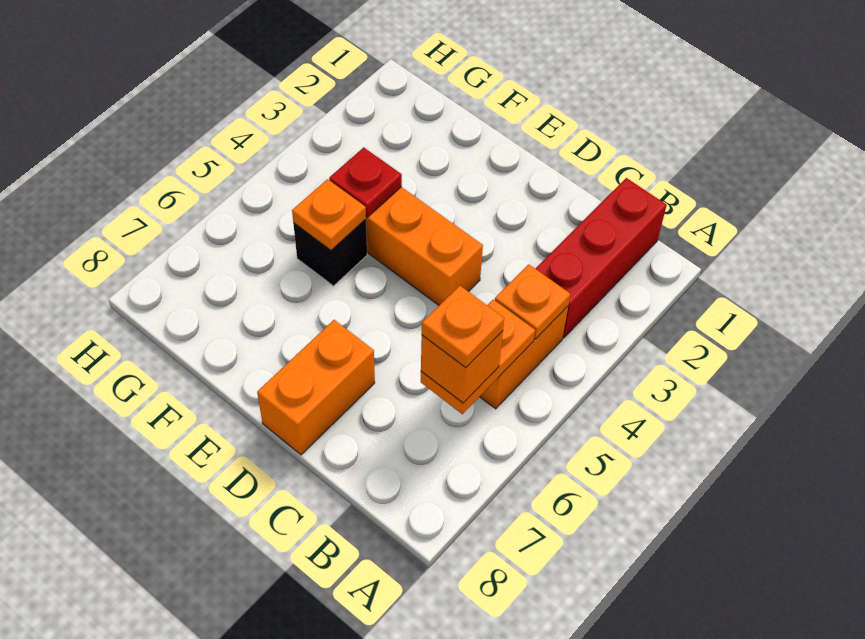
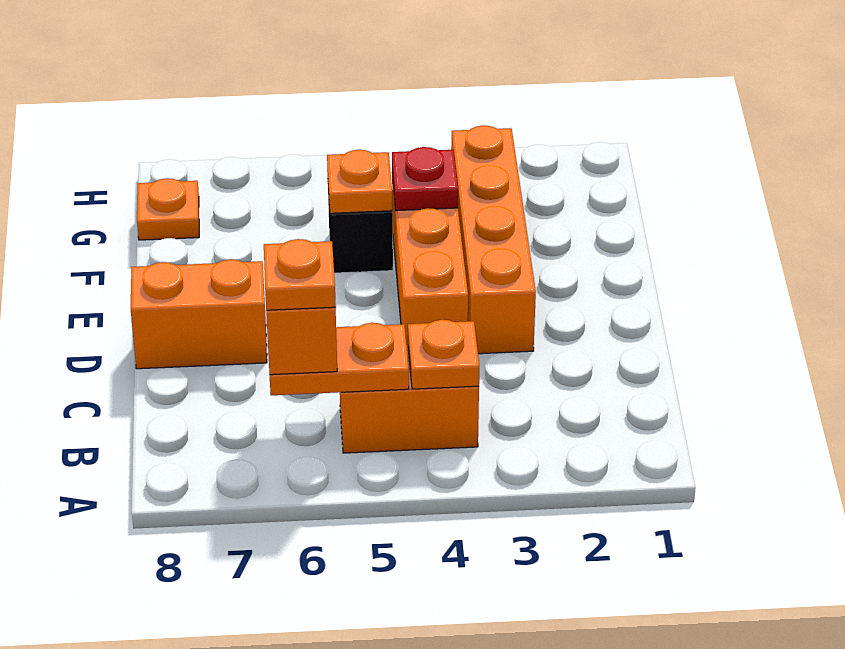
red 1x3 brick [535,178,667,338] -> none
none -> orange 1x4 brick [451,125,536,354]
none -> orange 1x1 plate [137,178,199,240]

